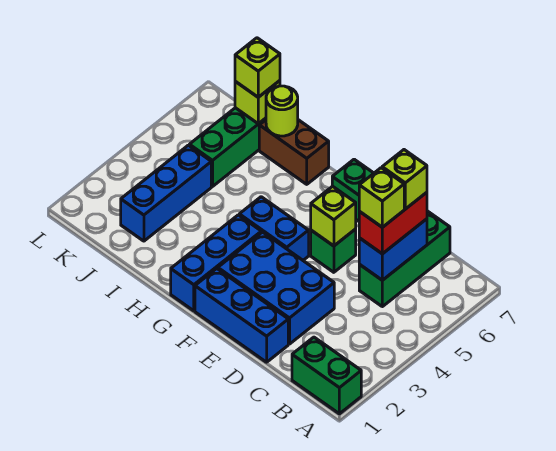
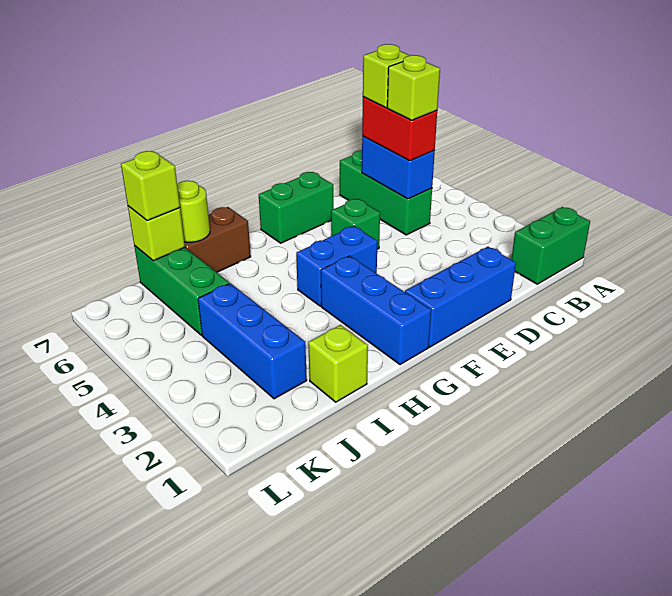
blue 2x3 brick [218,232,334,344] -> none
lime 1x1 brick [311,186,356,246] -> lime 1x1 brick moved to [308,325,368,402]

